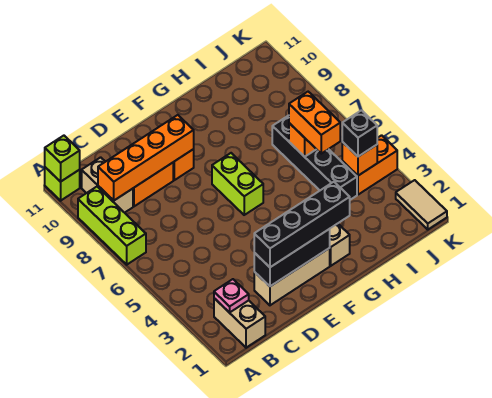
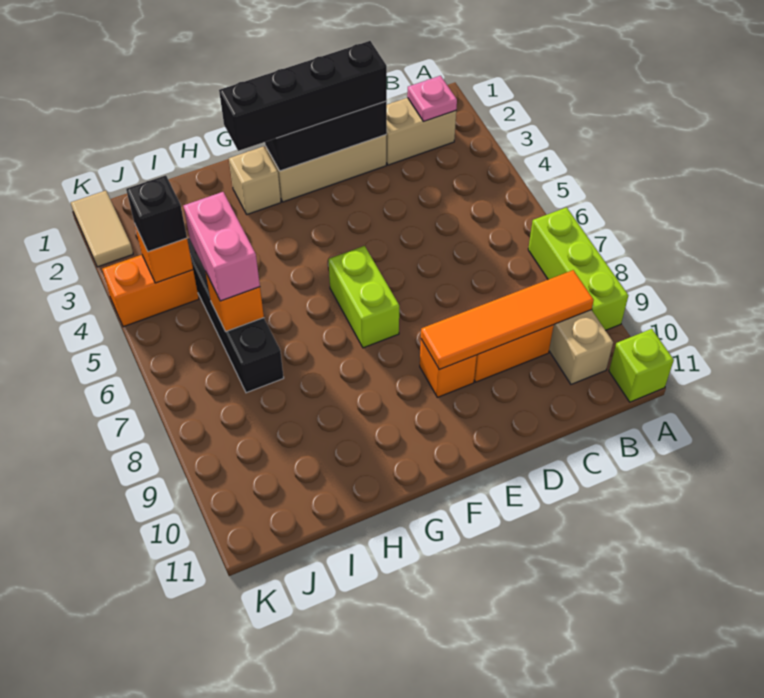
lime 1x1 brick [45,136,80,182] -> none
tan 1x2 brick [214,298,265,348] -> tan 1x2 brick turned to [386,98,456,165]
orange 1x4 brick [98,115,194,200] -> orange 1x4 tile [421,270,594,370]
orange 1x2 brick [289,92,340,154] -> pink 1x2 brick [184,192,260,301]

